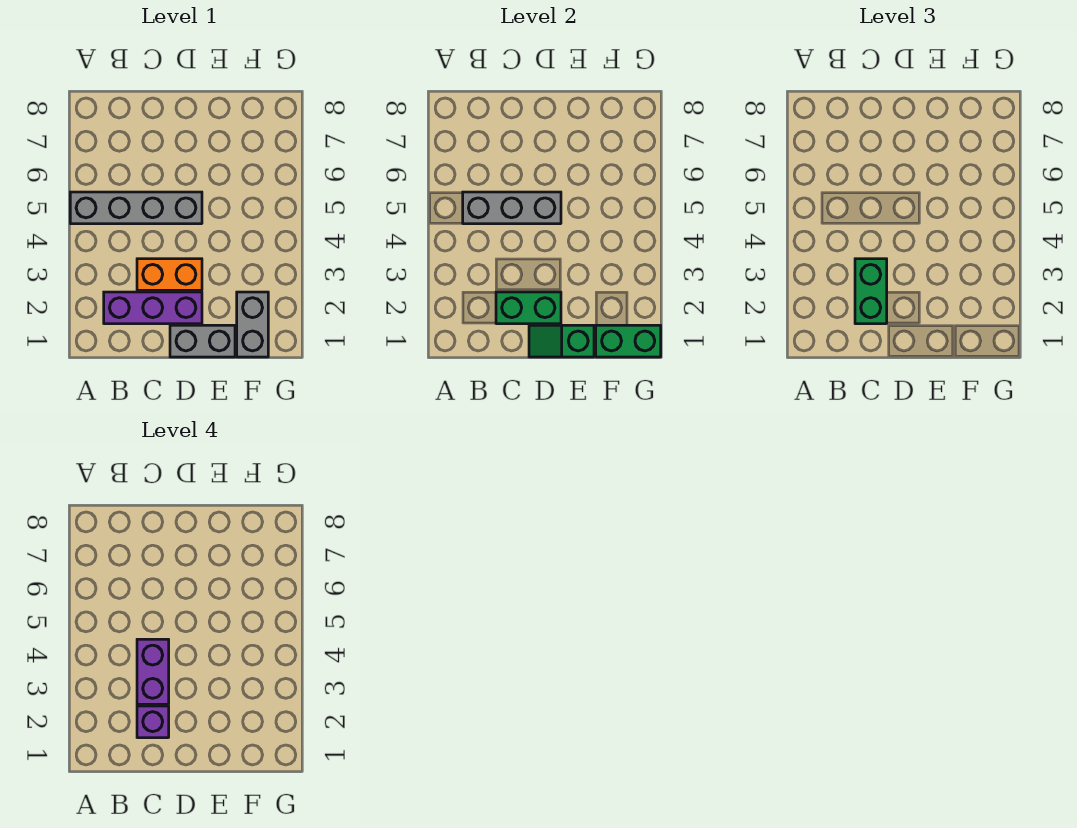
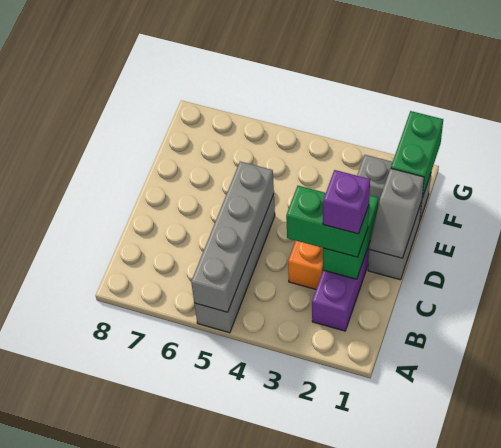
grey 1x3 brick [463,192,561,224] -> grey 1x4 brick [191,162,274,312]
purple 1x2 brick [137,639,169,704] -> none
green 1x2 slope [529,325,594,357] -> grey 1x2 slope [369,168,424,258]

